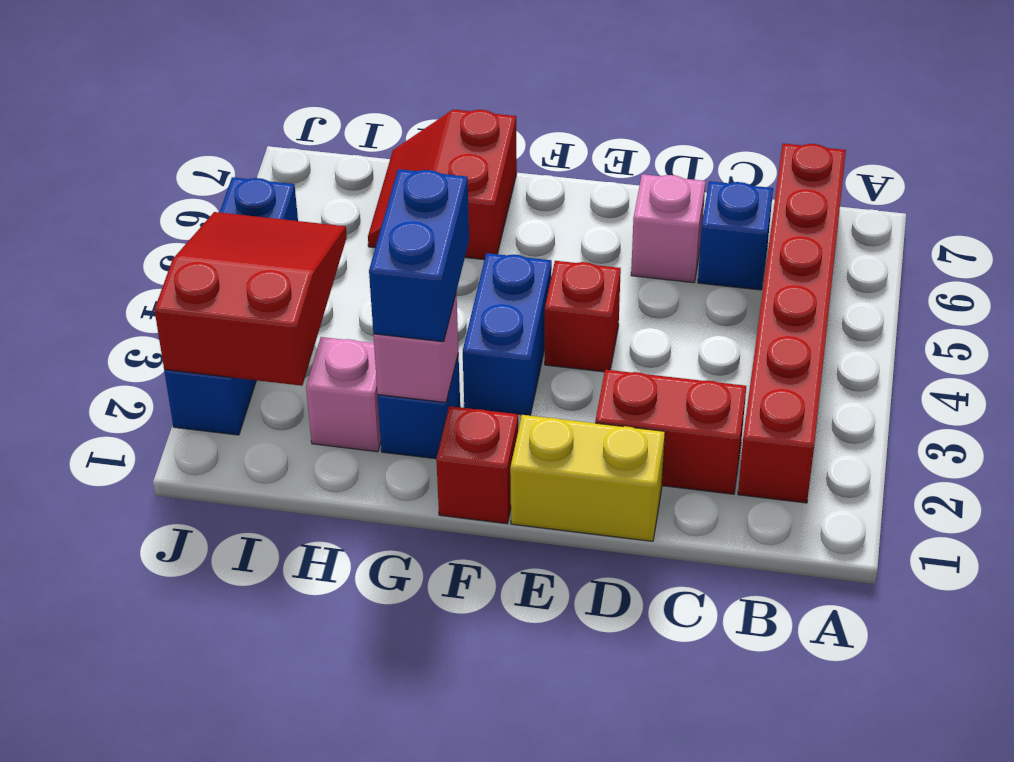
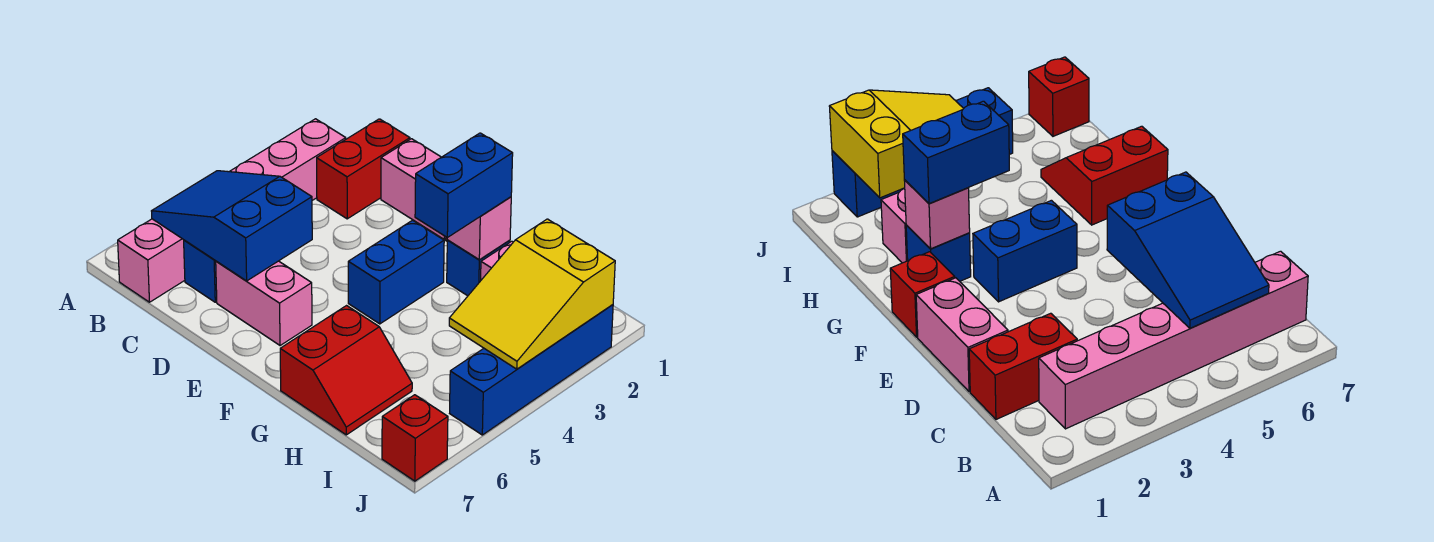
red 1x6 brick [738,143,846,503] -> pink 1x6 brick [118,119,346,302]
none -> blue 2x3 slope [152,171,312,281]
red 1x2 brick [595,370,746,494] -> red 1x2 brick turned to [317,119,410,219]
yellow 1x2 brick [510,415,665,541] -> pink 1x2 brick [381,139,446,239]
pink 1x1 brick [631,174,706,283] -> pink 1x2 brick [216,261,312,346]
red 1x1 brick [545,261,621,372] -> red 1x1 brick moved to [382,395,448,481]
red 2x3 slope [155,212,347,386] -> yellow 2x3 slope [449,219,615,369]

